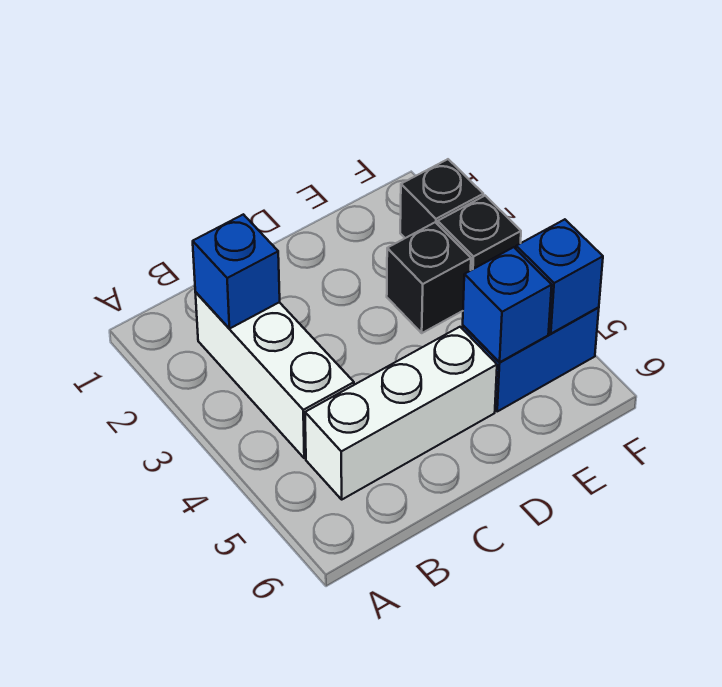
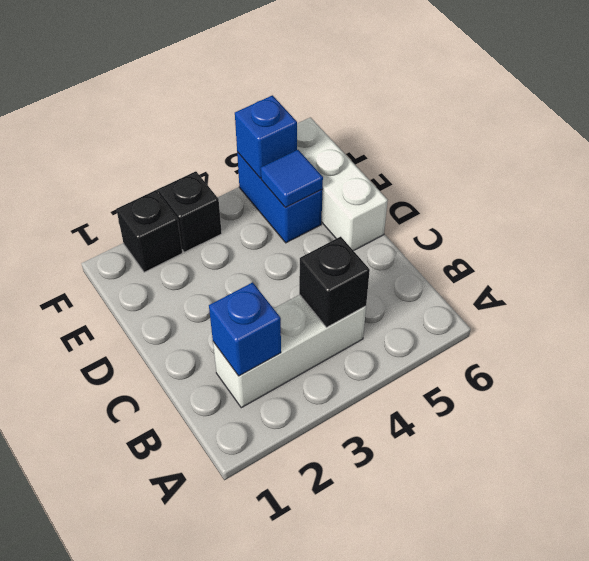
white 1x3 brick [305,327,497,499] -> white 1x3 brick moved to [297,117,388,251]
black 1x1 brick [387,222,471,333] -> black 1x1 brick moved to [299,237,370,327]
blue 1x1 brick [463,247,552,362] -> blue 1x1 tile [261,150,323,207]

